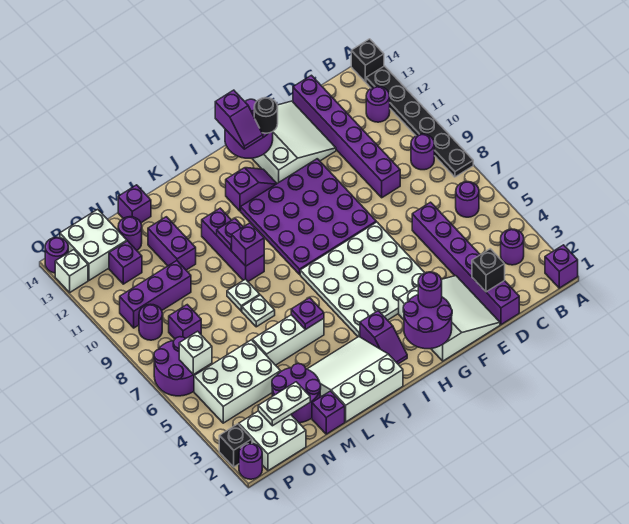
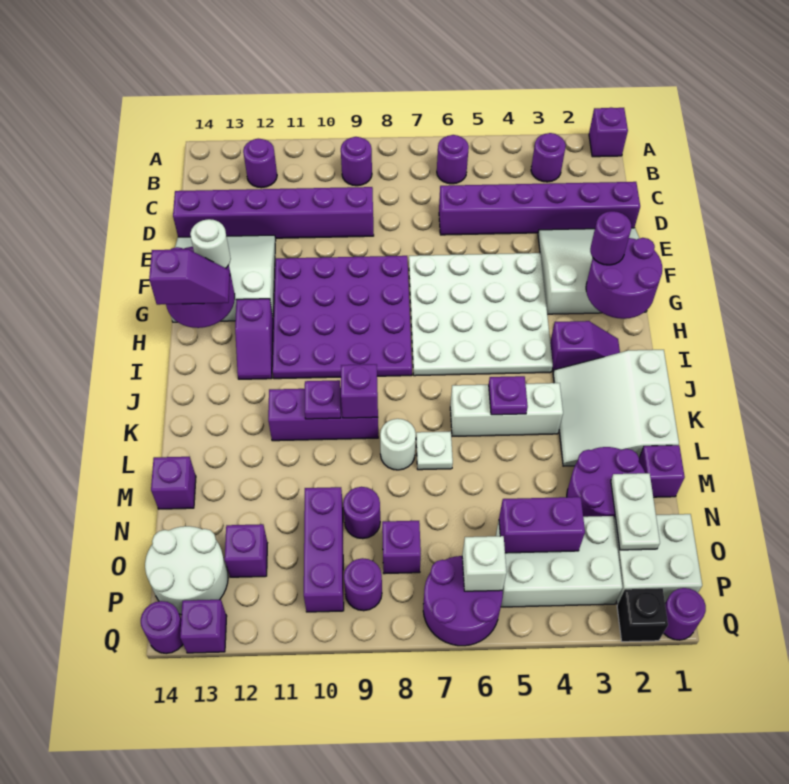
black 1x6 plate [366,66,473,177] -> none
black 1x1 brick [351,39,384,82] -> none
black 1x1 brick [472,249,505,292] -> none
black 1x1 round brick [254,98,278,133] -> white 1x1 round brick [190,219,231,268]
purple 1x2 slope [226,168,277,211] -> purple 1x2 slope turned to [235,299,273,379]
white 1x3 brick [252,315,324,365] -> white 1x3 brick turned to [450,383,563,436]
white 1x1 plate [227,279,260,311] -> white 1x1 round brick [380,419,416,470]
purple 1x2 brick [148,217,196,270] -> purple 1x2 brick moved to [499,497,585,553]
white 2x3 brick [194,340,281,423] -> white 2x3 brick turned to [496,516,623,607]
purple 1x1 round brick [118,217,142,250] -> purple 1x1 round brick moved to [343,487,380,539]
white 2x2 brick [60,209,127,280] -> white 2x2 round brick [145,526,228,615]
white 1x1 brick [55,250,88,292] -> purple 1x1 brick [180,600,227,653]

